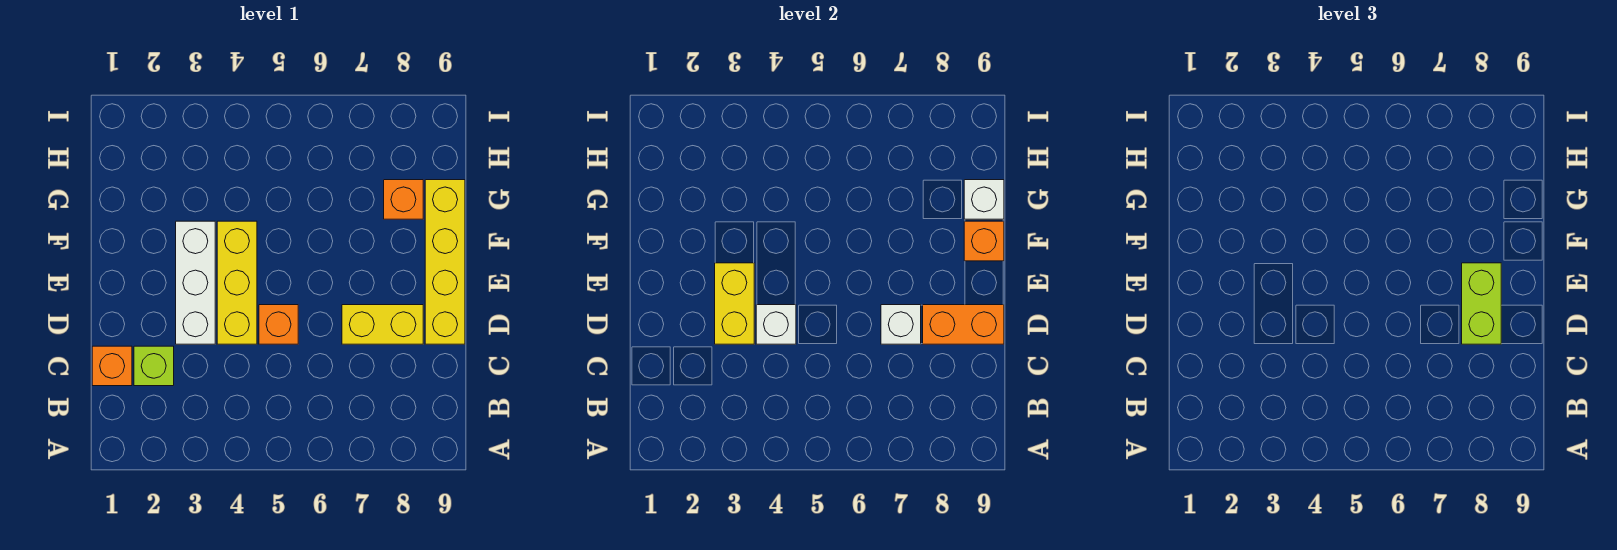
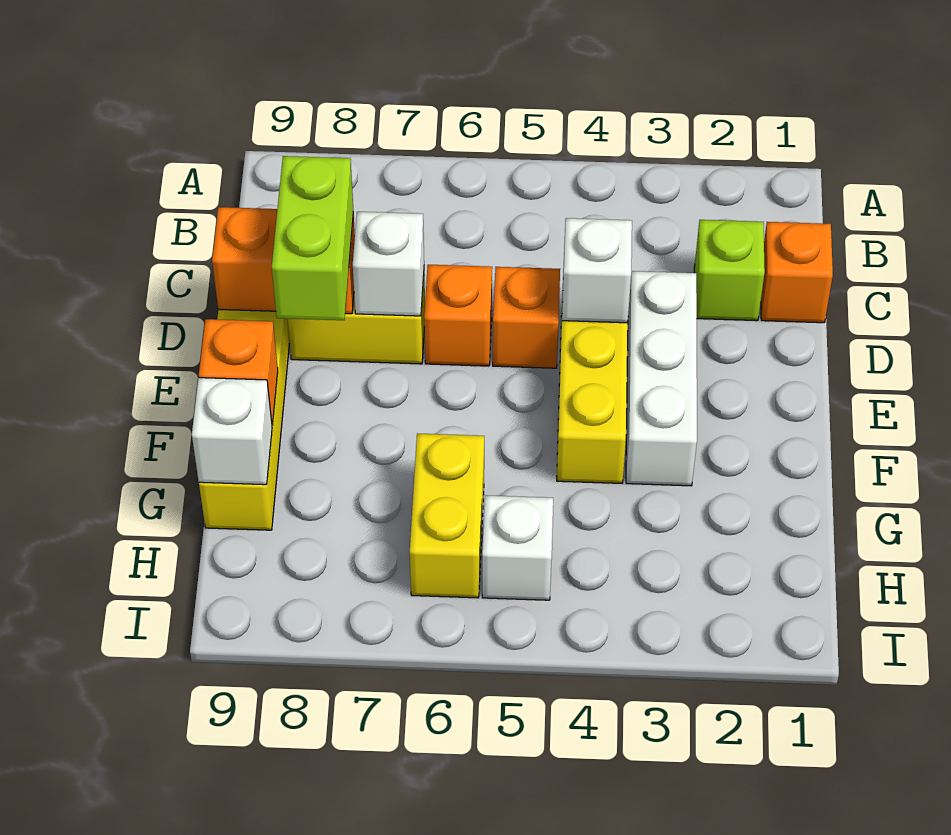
yellow 1x2 brick [715,263,754,344] -> yellow 1x2 brick moved to [410,433,484,598]
orange 1x1 brick [384,180,423,219] -> orange 1x1 brick moved to [424,265,492,366]
none -> white 1x1 brick [482,495,553,600]

